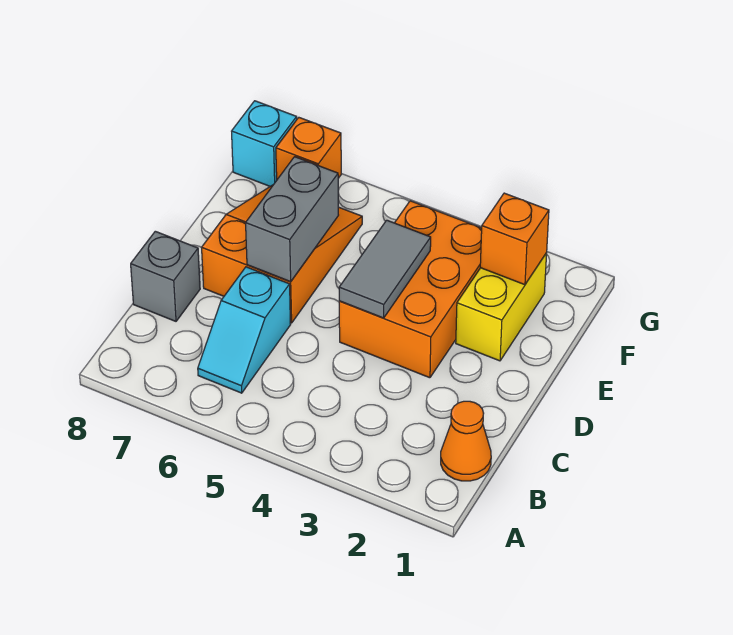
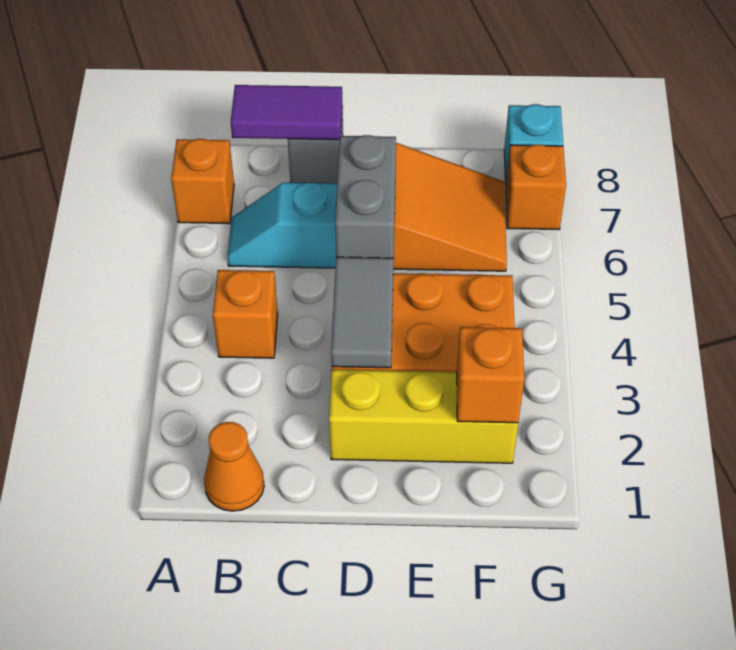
none -> orange 1x1 brick [171,139,234,224]
none -> orange 1x1 brick [213,270,278,358]
none -> purple 1x2 tile [231,85,342,140]
grey 1x2 tile [339,220,431,318] -> grey 1x2 tile turned to [331,257,393,368]
grey 1x2 brick [246,157,338,282] -> grey 1x2 brick turned to [335,135,396,259]
yellow 1x2 brick [456,253,547,361] -> yellow 1x3 brick [329,370,518,463]

